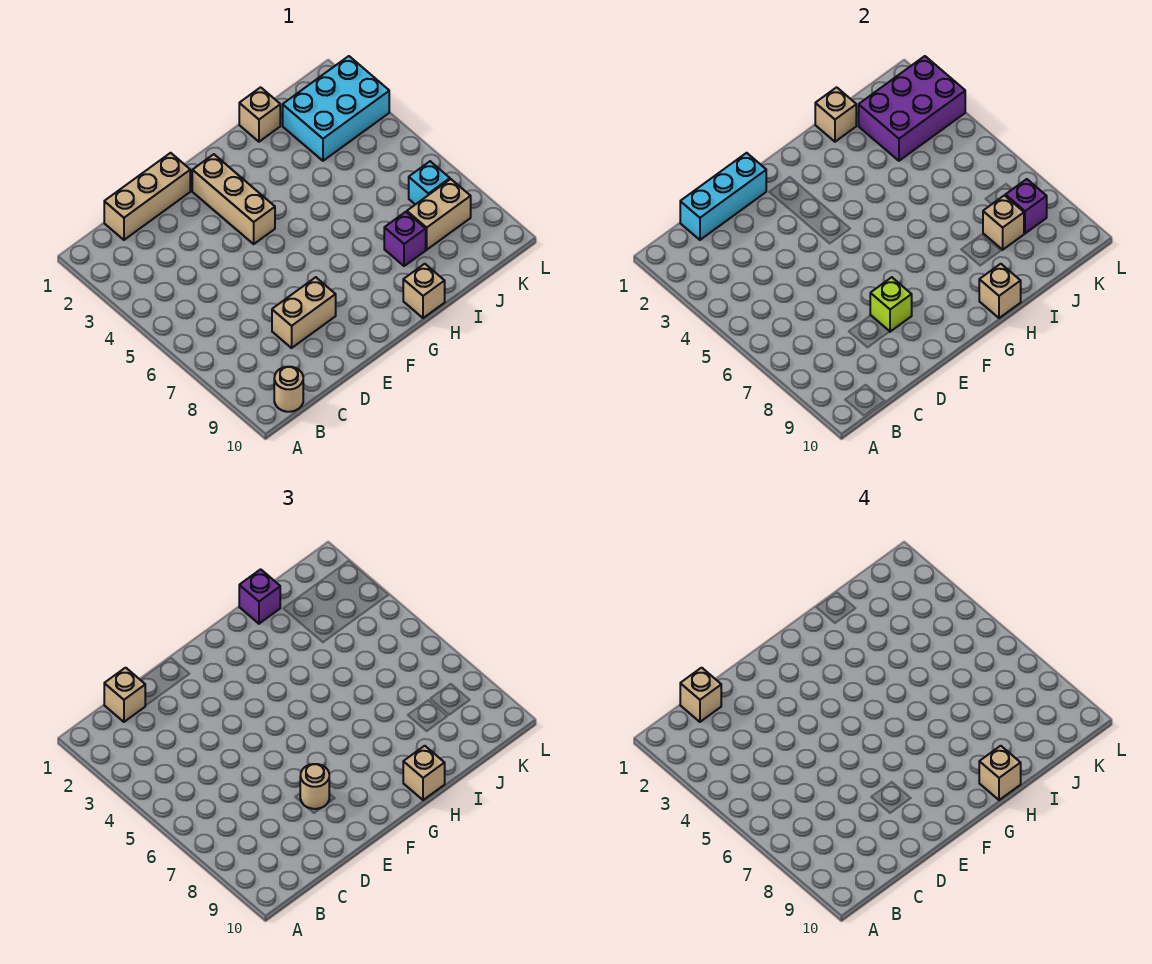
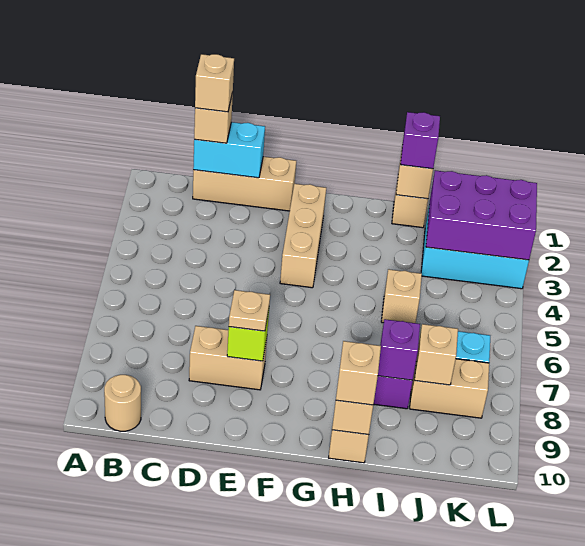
cyan 1x3 brick [680,153,766,240] -> cyan 1x2 brick [193,122,265,178]
tan 1x1 round brick [300,764,329,809] -> tan 1x1 plate [229,290,270,331]
tan 1x1 brick [979,746,1021,800] -> tan 1x1 brick moved to [381,269,422,323]
purple 1x1 brick [1005,179,1047,233] -> purple 1x1 brick moved to [378,319,420,380]

